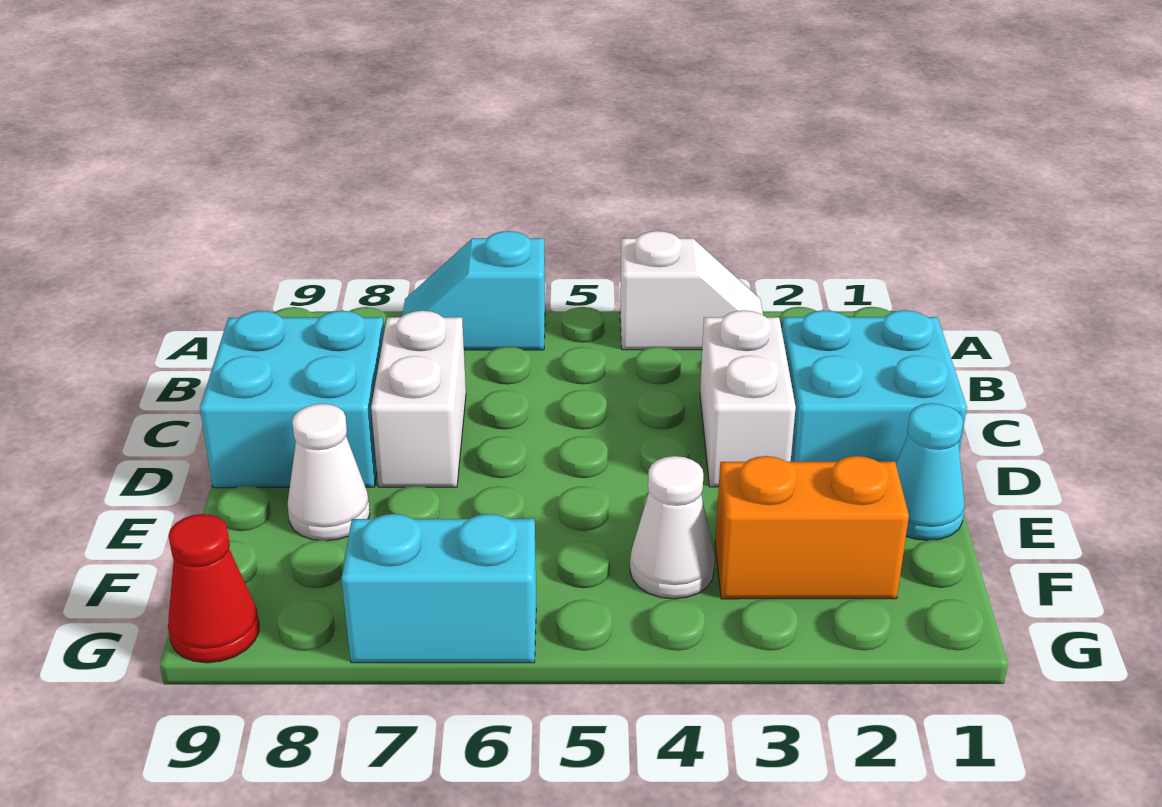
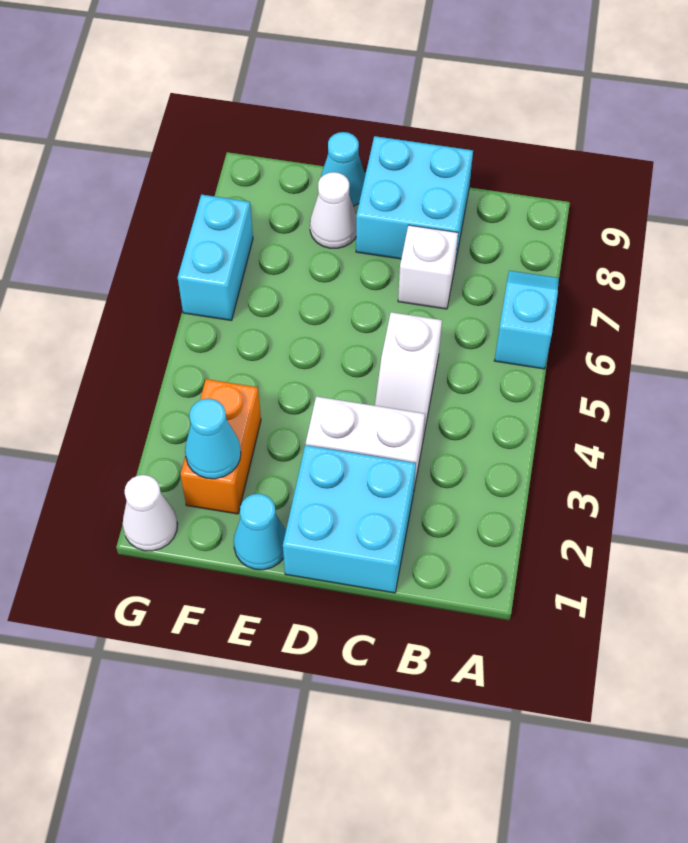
white 1x2 slope [620,231,763,350] -> white 1x2 slope moved to [375,312,442,444]
white 1x2 brick [371,311,466,487] -> white 1x1 brick [398,225,458,309]
none -> cyan 1x1 cone [321,132,365,206]
none -> cyan 1x1 cone [185,398,241,479]
white 1x1 cone [630,456,715,599] -> white 1x1 cone moved to [123,475,177,551]
red 1x1 cone [168,514,259,663] -> none

